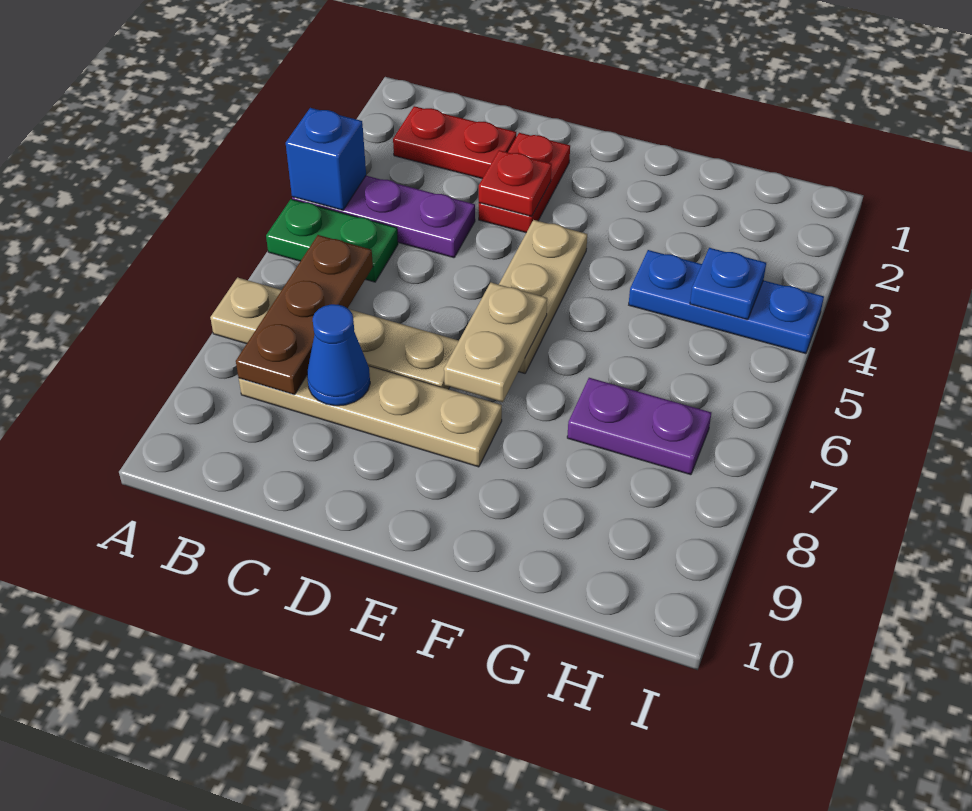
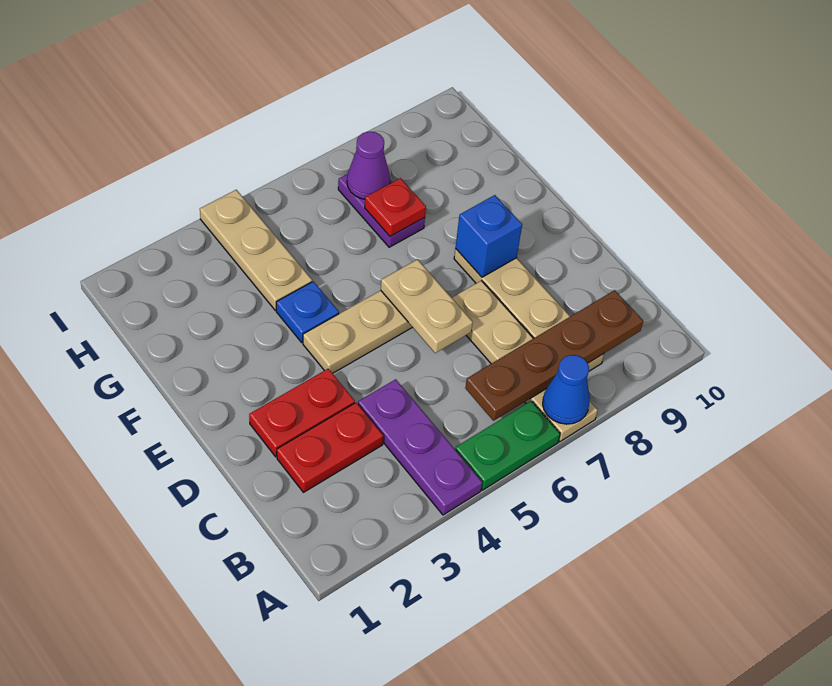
blue 1x1 brick [286,108,366,210] -> blue 1x1 brick moved to [455,195,522,277]
green 1x2 plate [266,199,398,282] -> green 1x2 plate turned to [455,401,560,490]
red 1x2 plate [393,106,516,179] -> red 1x2 plate turned to [277,403,383,492]
brown 1x3 plate [236,235,373,395] -> brown 1x4 plate [465,290,643,421]
blue 1x1 cone [307,304,370,406] -> blue 1x1 cone moved to [543,355,590,424]
red 1x1 plate [479,150,552,216] -> red 1x1 plate moved to [365,178,426,236]
tan 1x2 plate [444,282,547,402] -> tan 1x2 plate turned to [381,259,473,353]
blue 1x3 plate [629,250,824,354] -> tan 1x3 plate [200,190,312,310]
blue 1x1 plate [690,248,766,320] -> blue 1x1 plate moved to [276,281,339,342]
none -> purple 1x1 cone [347,132,390,199]

